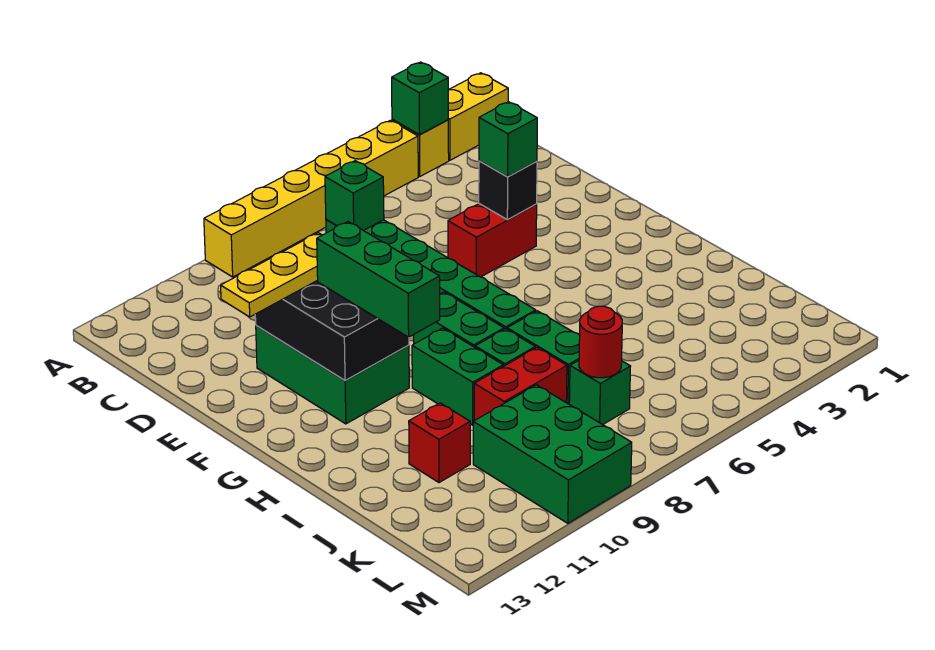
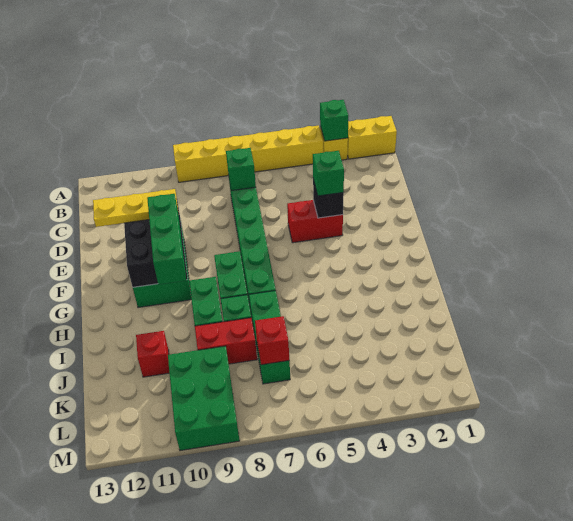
red 1x1 round brick [579,306,622,378] -> red 1x1 brick [255,316,289,365]

